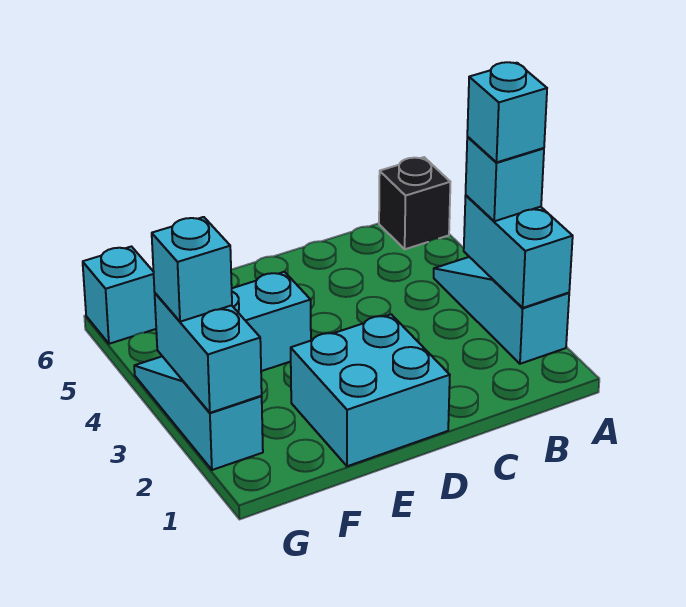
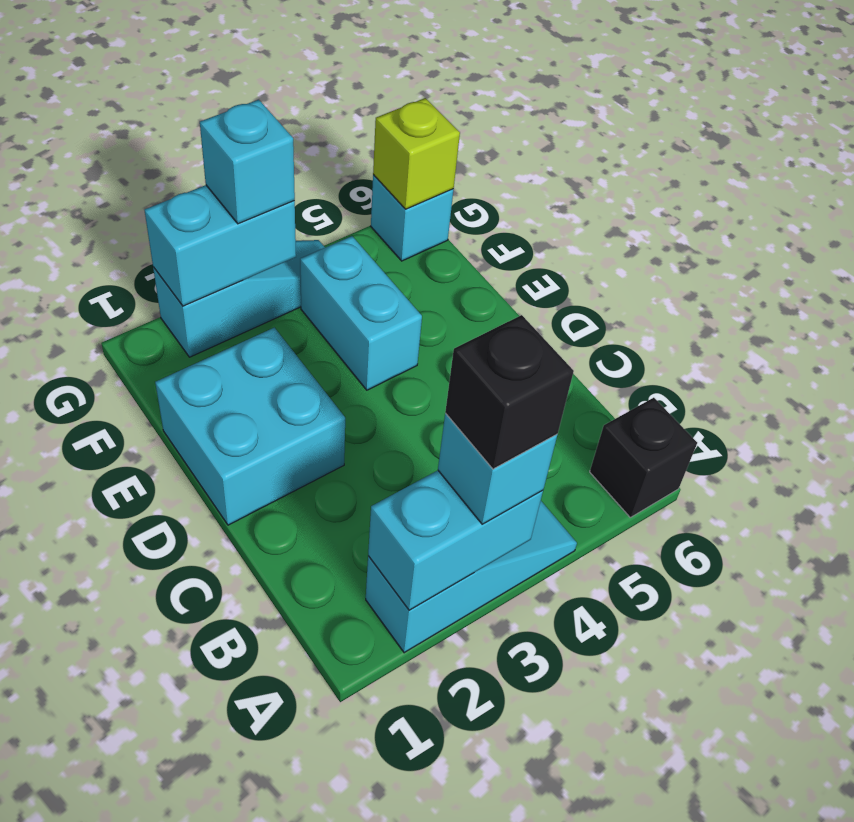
cyan 1x1 brick [467,62,547,162] -> black 1x1 brick [445,315,574,469]
none -> lime 1x1 brick [373,98,460,209]

